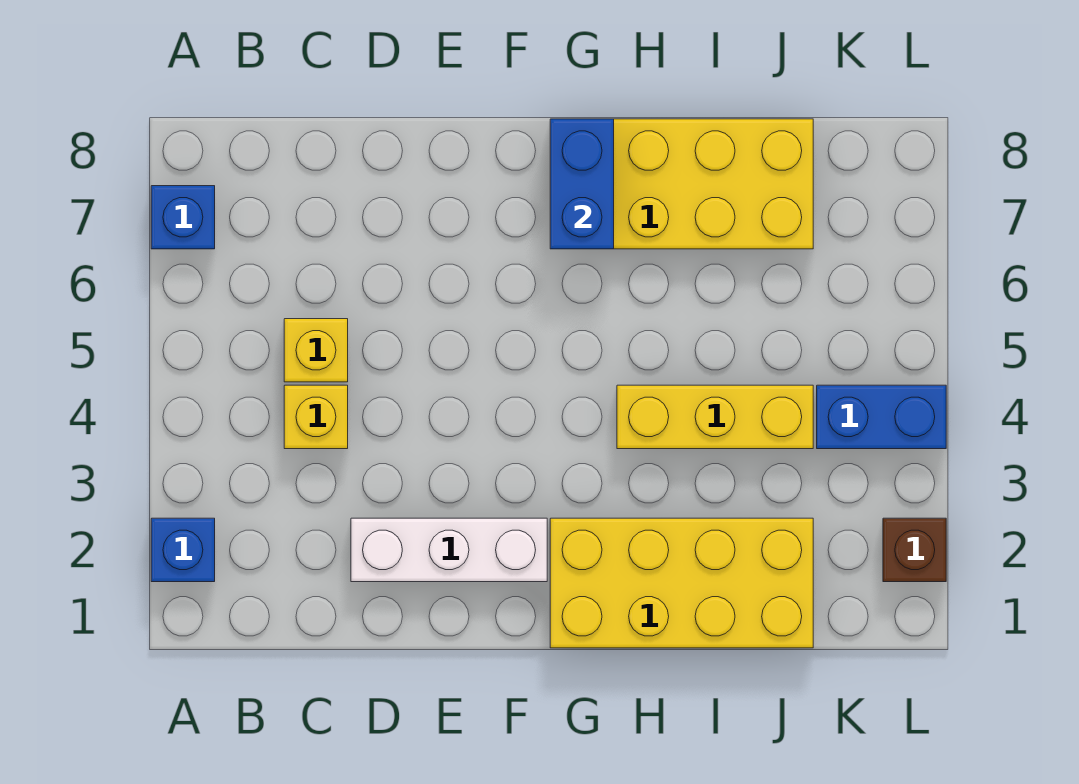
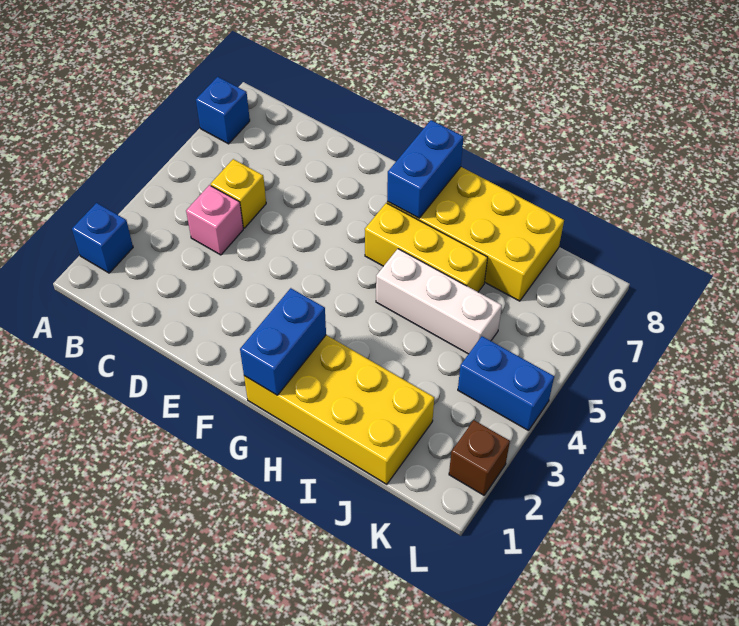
yellow 1x1 brick [284,385,348,449] -> pink 1x1 brick [186,185,243,255]
white 1x3 brick [351,518,547,582] -> white 1x3 brick moved to [376,249,502,354]
none -> blue 1x2 brick [240,288,326,395]
yellow 1x3 brick [617,385,813,449] -> yellow 1x3 brick moved to [365,203,488,292]

